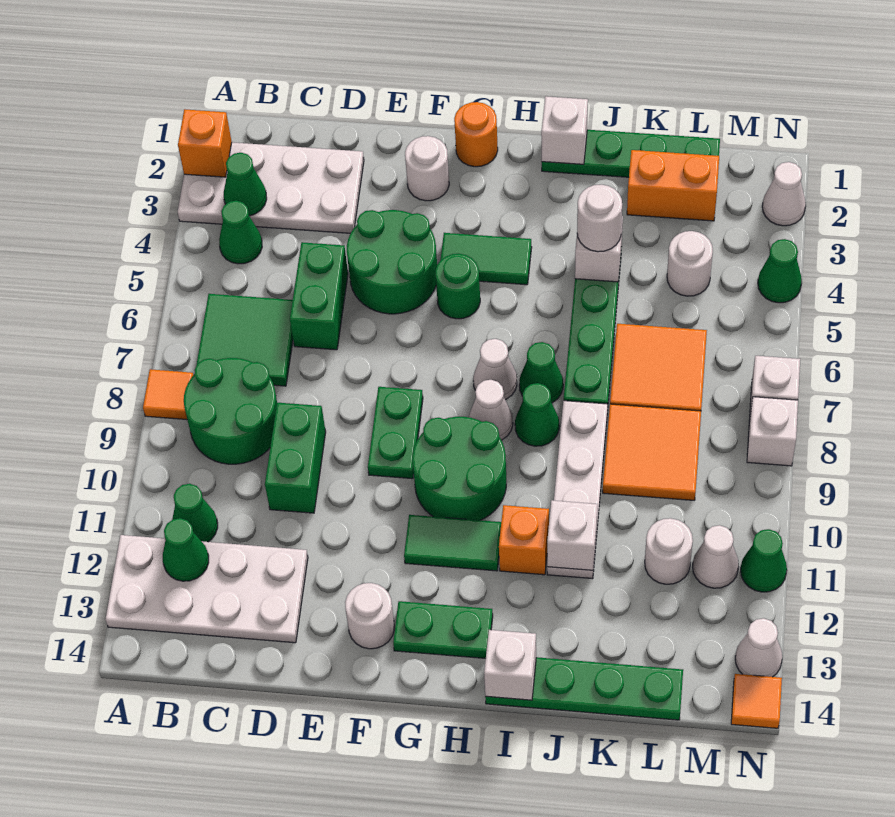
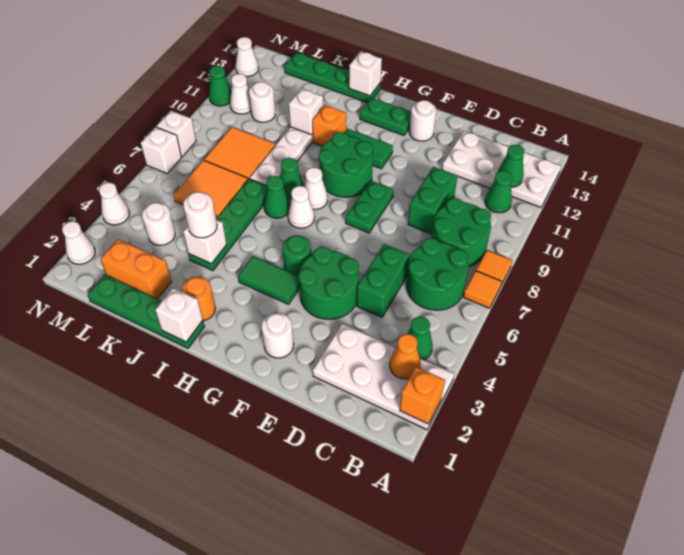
green 1x1 cone [224,153,267,216] -> orange 1x1 cone [390,334,420,379]
green 2x2 tile [196,294,293,386] -> green 2x2 round brick [406,238,468,310]
orange 1x1 round brick [454,102,498,167] -> orange 1x1 round brick moved to [181,277,216,321]
green 1x1 cone [758,239,802,303] -> white 1x1 cone [99,182,130,225]
orange 1x1 tile [731,674,782,728] -> orange 1x1 tile moved to [463,271,502,308]

